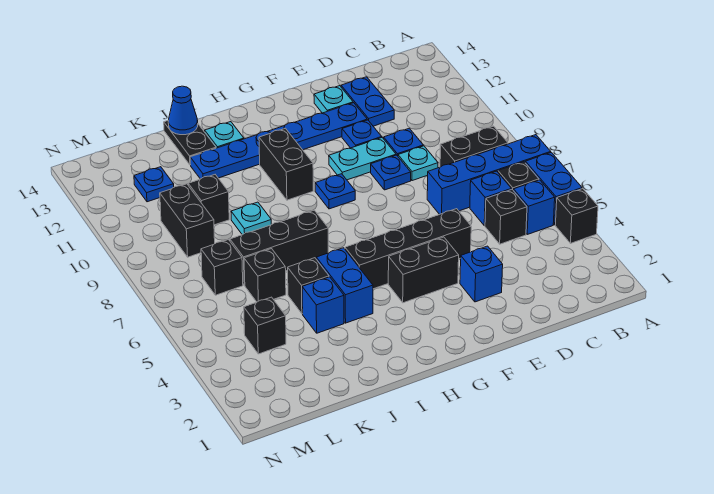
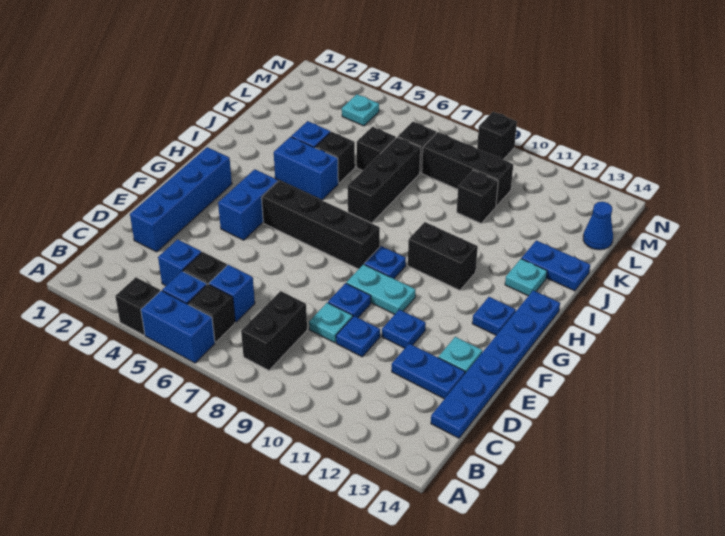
blue 1x4 brick [427,135,551,214] -> blue 1x4 brick moved to [130,147,232,252]
blue 1x1 brick [460,246,503,302] -> blue 1x1 brick moved to [158,239,202,286]
black 1x4 brick [345,209,471,289] -> black 1x4 brick turned to [262,181,380,269]
cyan 1x2 plate [329,138,396,180] -> cyan 1x2 plate turned to [346,264,415,314]
blue 1x6 plate [190,103,367,179] -> blue 1x6 plate moved to [431,290,560,438]
black 1x2 brick [388,237,459,303] -> blue 1x2 brick [218,169,278,240]
cyan 1x1 plate [231,202,271,235] -> cyan 1x1 plate moved to [342,94,379,126]
black 1x2 plate [164,120,216,165] -> blue 1x2 plate [521,241,590,291]
blue 1x1 cone [168,86,198,135] -> blue 1x1 cone moved to [583,202,613,250]
black 1x1 brick [244,297,286,354] -> black 1x1 brick moved to [477,112,517,160]
black 1x2 brick [160,184,215,257] -> black 1x3 brick [422,132,513,206]
blue 1x1 plate [134,167,174,202] -> blue 1x1 plate moved to [472,297,516,335]

